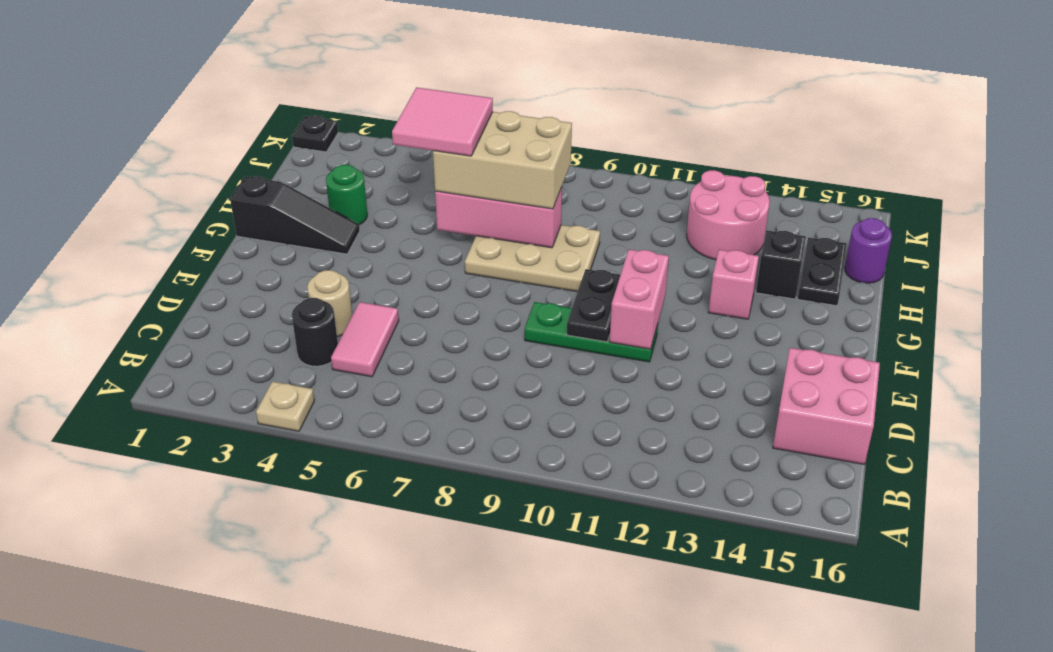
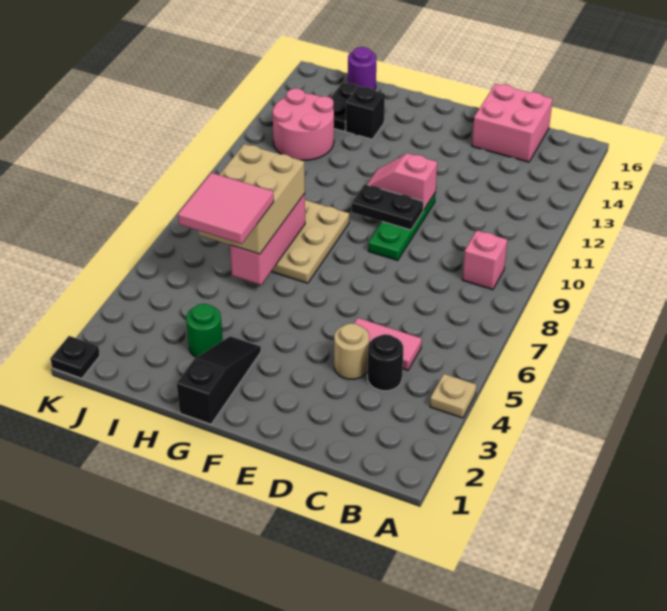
pink 1x2 brick [610,249,669,349] -> pink 1x2 slope [367,153,437,210]
pink 1x1 brick [708,250,759,319] -> pink 1x1 brick moved to [462,231,507,290]
black 1x2 plate [798,237,847,306] -> black 1x2 plate turned to [331,82,358,131]

